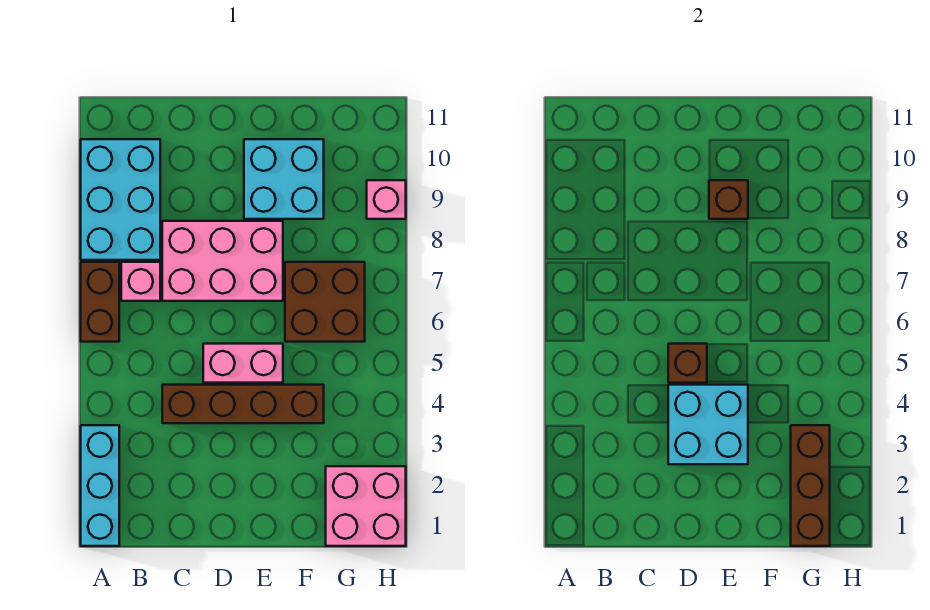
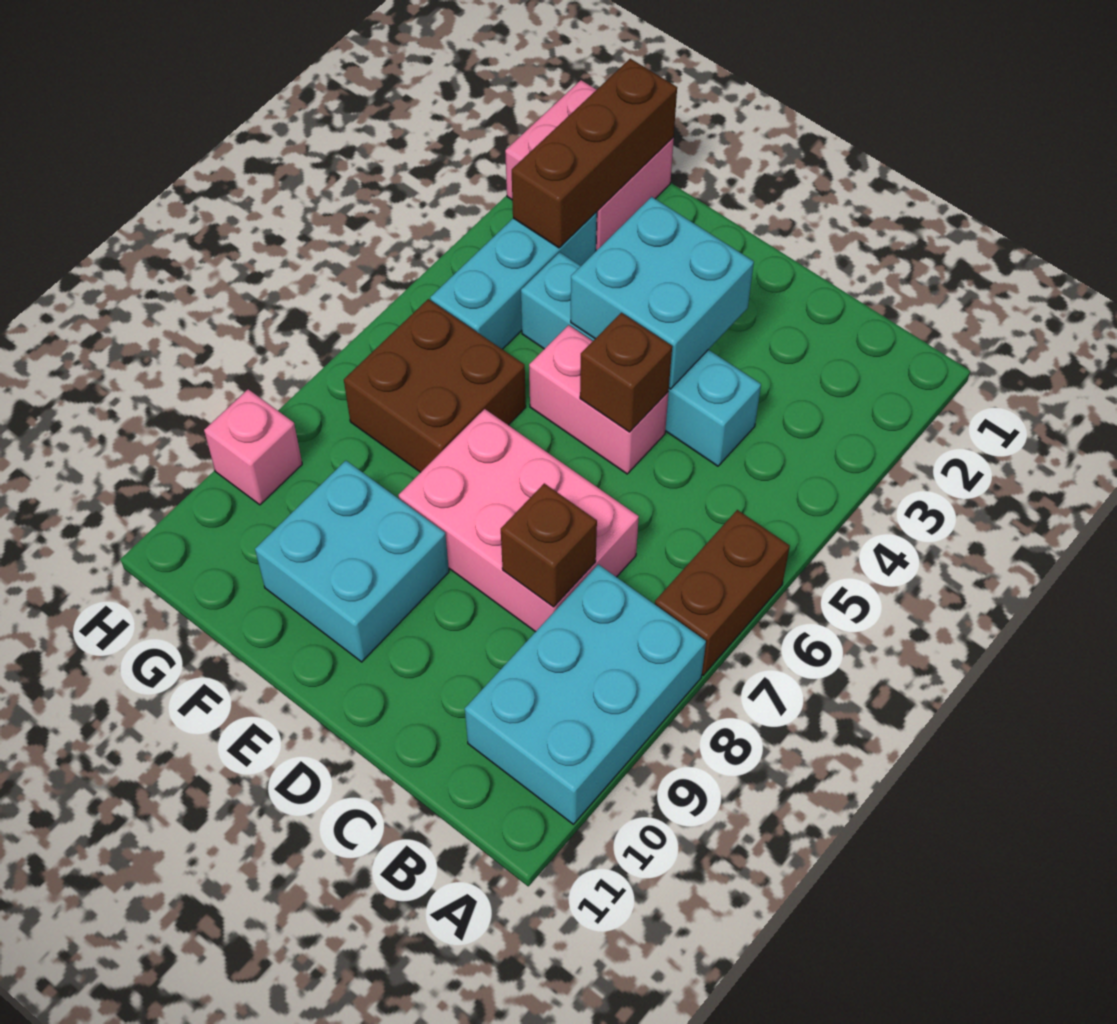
cyan 1x3 brick [81,425,119,546] -> cyan 1x3 brick moved to [430,212,597,349]
pink 1x1 brick [121,262,160,301] -> none
brown 1x4 brick [162,385,324,423] -> cyan 1x4 brick [521,252,761,466]
brown 1x1 brick [709,180,748,219] -> brown 1x1 brick moved to [501,483,597,607]

